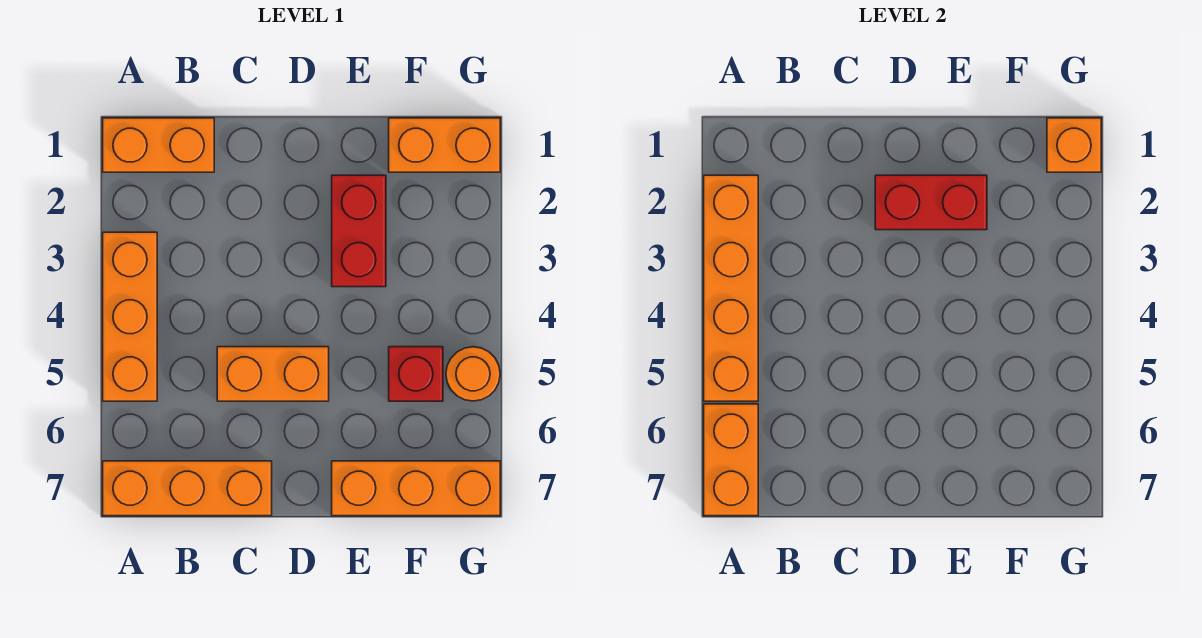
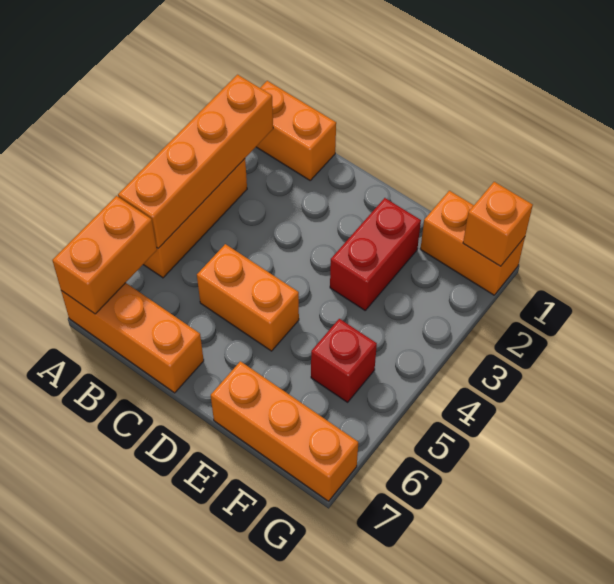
red 1x2 brick [875,175,987,230] -> none
orange 1x1 round brick [446,347,500,401] -> none

